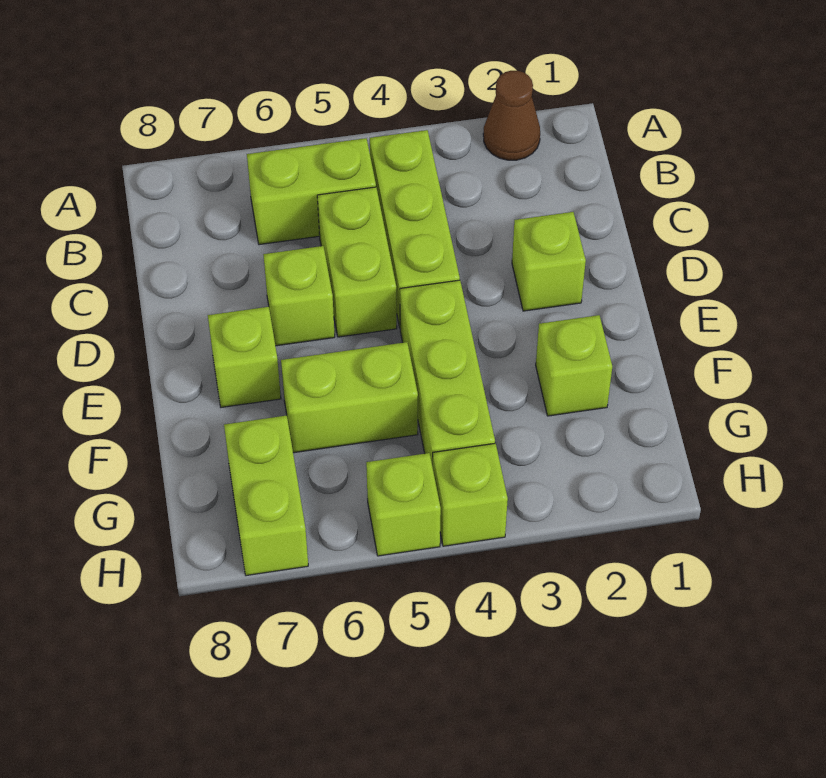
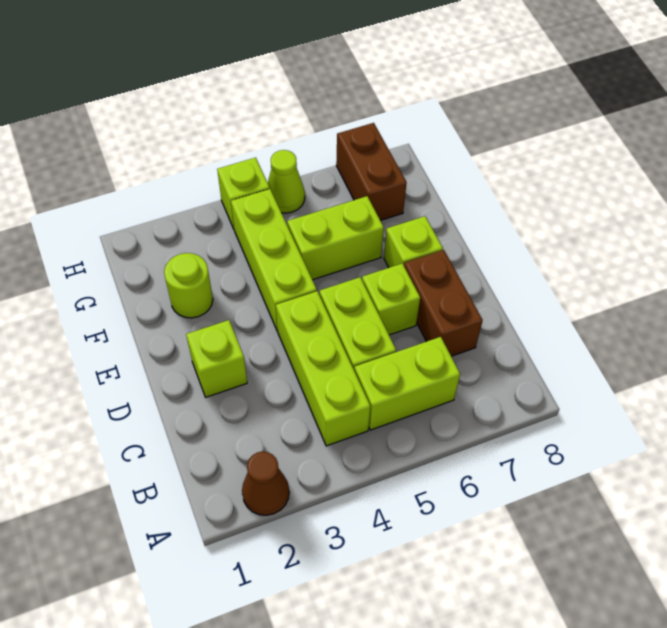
none -> brown 1x2 brick [404,250,483,356]
lime 1x1 brick [536,315,612,416] -> lime 1x1 round brick [164,253,213,318]
lime 1x2 brick [224,416,308,576] -> brown 1x2 brick [336,123,407,221]
lime 1x1 brick [366,453,441,556] -> lime 1x1 cone [268,150,305,213]

